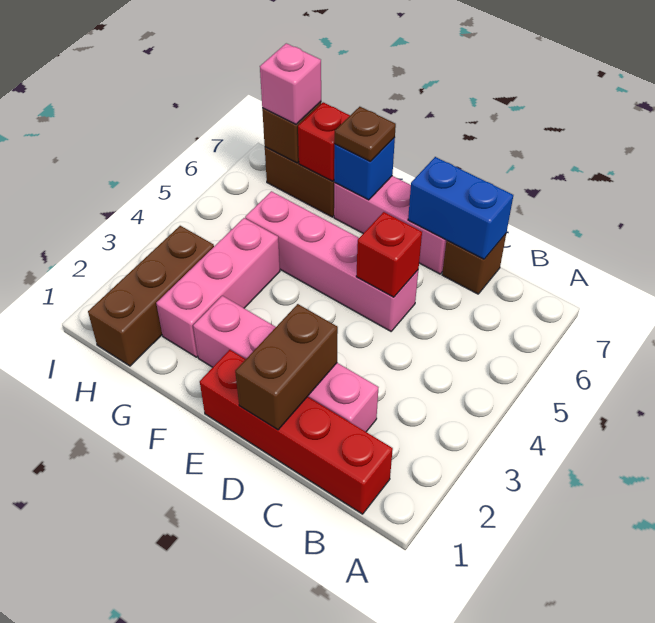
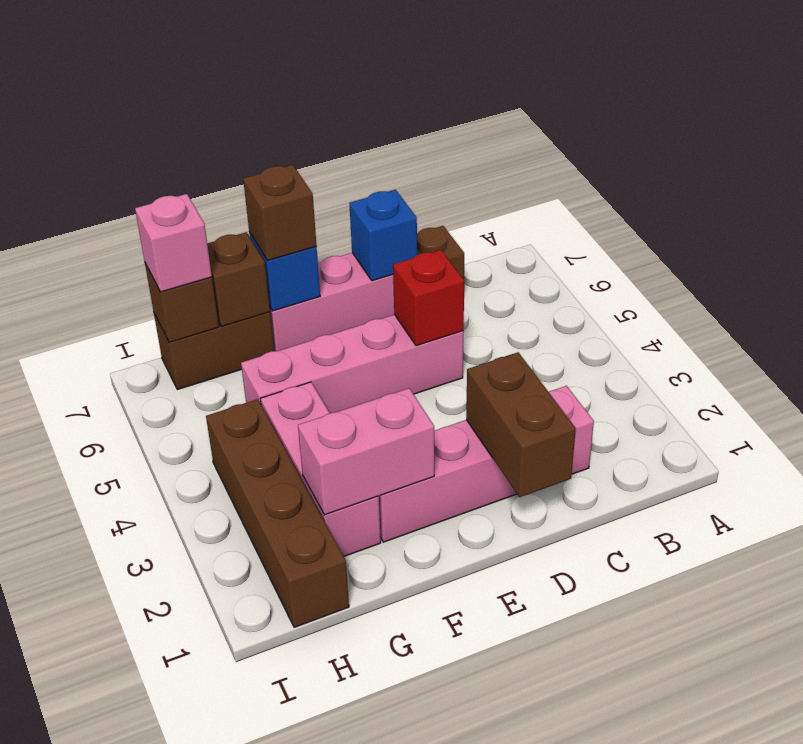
red 1x4 brick [200,350,393,514] -> none
blue 1x2 brick [408,157,513,259] -> blue 1x1 brick [349,190,417,281]
none -> pink 1x2 brick [298,388,434,515]
brown 1x1 plate [335,107,396,162] -> brown 1x1 brick [243,165,316,261]
red 1x1 brick [298,102,350,181] -> brown 1x1 brick [207,232,270,326]
brown 1x3 brick [88,226,214,366] -> brown 1x4 brick [206,399,349,627]

